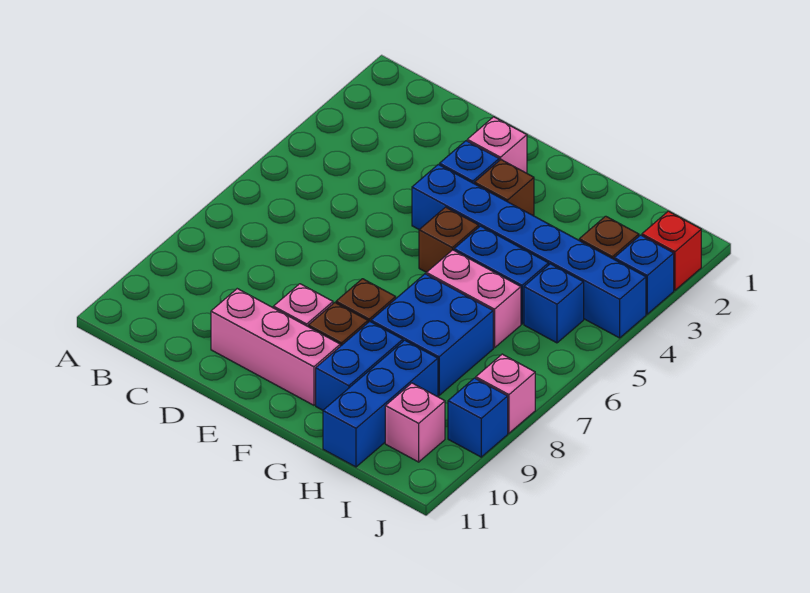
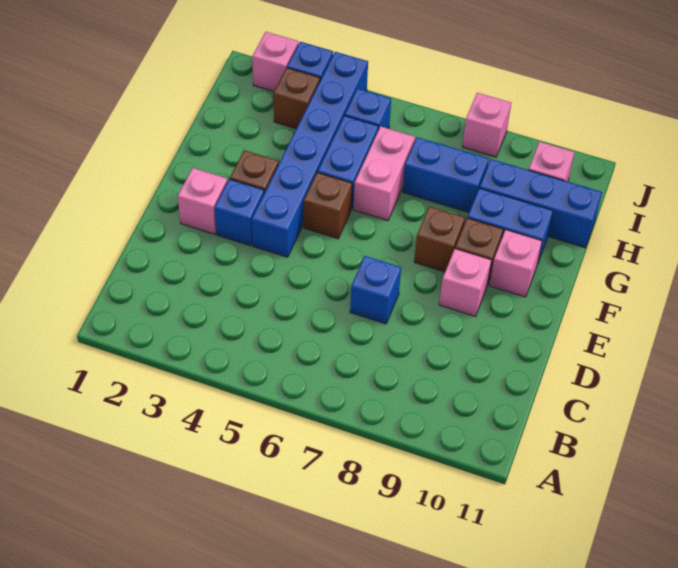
pink 1x3 brick [211,289,340,405] -> pink 1x1 brick [490,230,542,297]
blue 2x2 brick [371,274,493,395] -> blue 1x2 brick [403,137,489,212]
red 1x1 brick [642,211,701,290] -> pink 1x1 brick [252,32,298,91]
blue 1x1 brick [448,378,508,457] -> blue 1x1 brick moved to [350,256,401,324]

